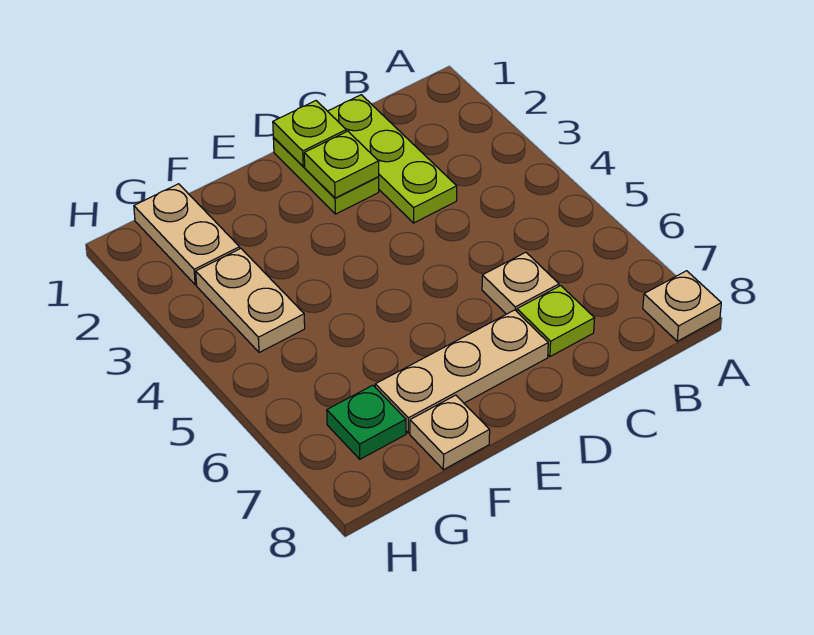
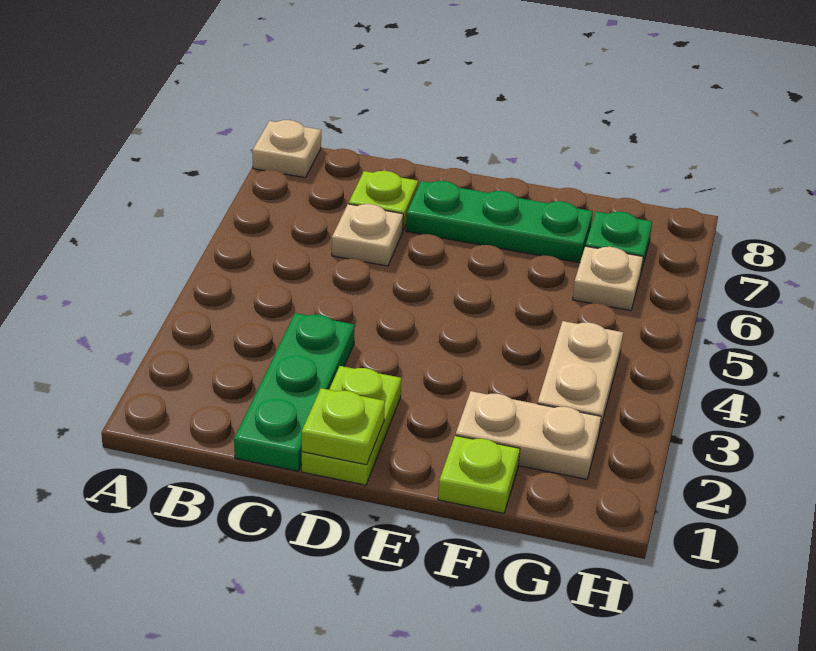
lime 1x3 plate [328,95,457,223] -> green 1x3 plate [234,313,355,471]
lime 1x1 plate [304,131,379,198] -> lime 1x1 plate moved to [438,436,520,513]
tan 1x3 plate [375,310,548,433] -> green 1x3 plate [406,181,593,263]
tan 1x1 plate [410,395,490,470] -> tan 1x1 plate moved to [572,246,643,311]
tan 1x2 plate [134,184,240,285] -> tan 1x2 plate turned to [456,391,601,479]

